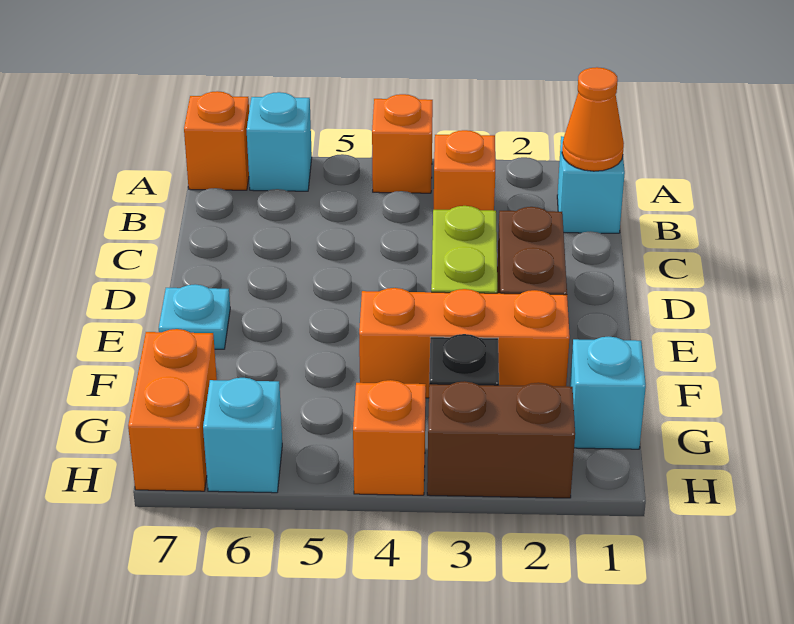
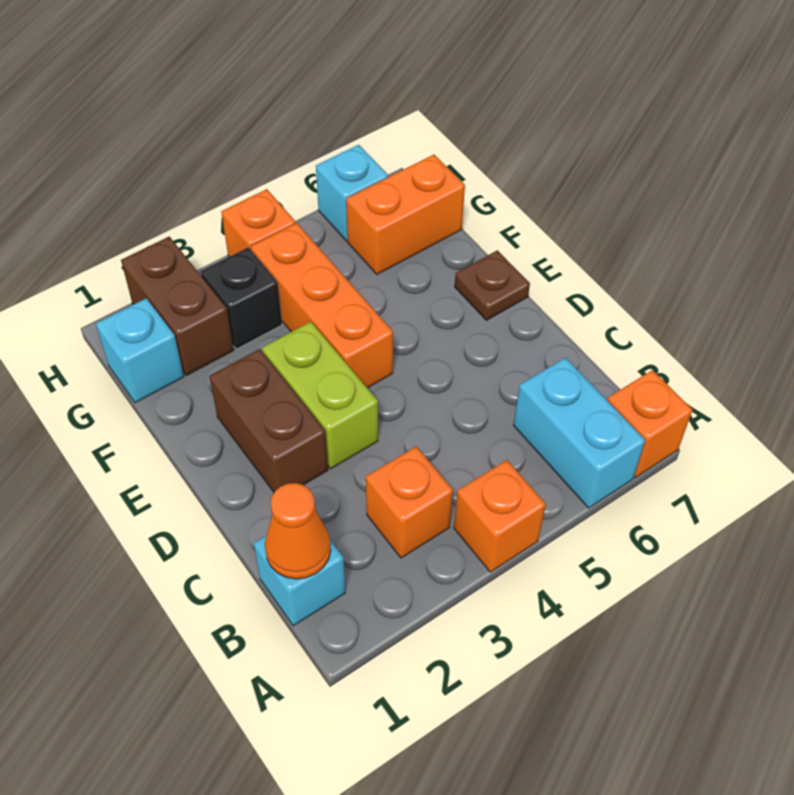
cyan 1x1 brick [247,92,312,191] -> cyan 1x2 brick [514,358,645,508]
cyan 1x1 plate [159,284,230,349] -> brown 1x1 plate [455,250,530,320]
orange 1x3 brick [359,288,570,398] -> orange 1x3 brick turned to [251,223,393,388]
orange 1x2 brick [128,329,217,491] -> orange 1x2 brick turned to [346,155,465,274]
brown 1x2 brick [427,381,575,498] -> brown 1x2 brick turned to [121,237,234,375]

